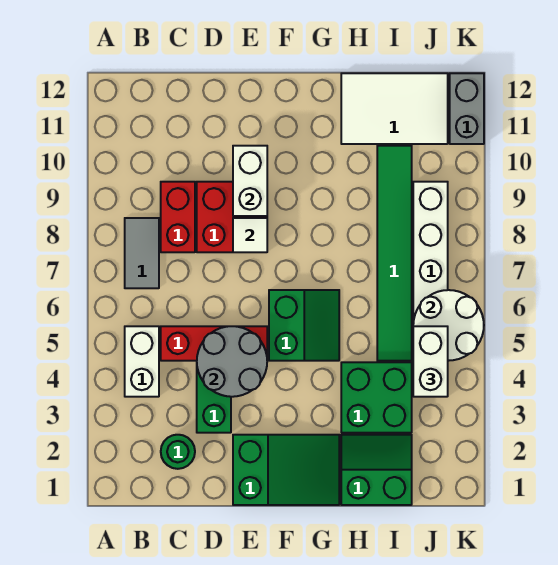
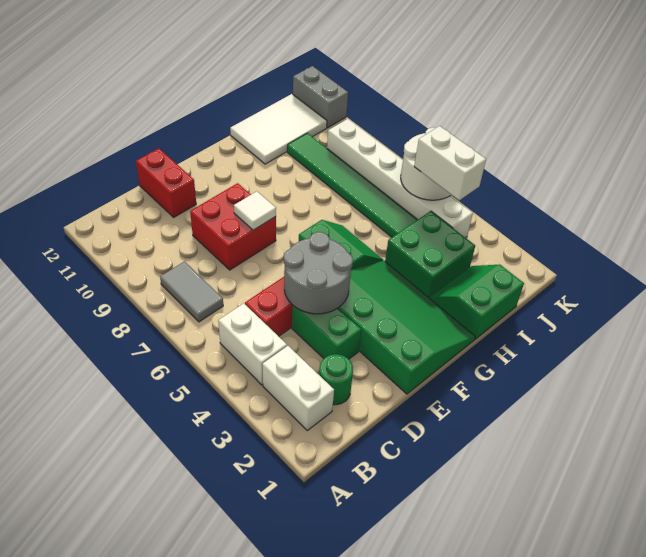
red 1x2 brick [161,182,195,252] -> red 1x2 brick moved to [136,149,196,217]
green 2x3 slope [233,435,339,505] -> green 3x4 slope [338,261,475,394]
white 1x2 brick [233,146,267,216] -> white 1x2 brick moved to [262,346,334,430]

